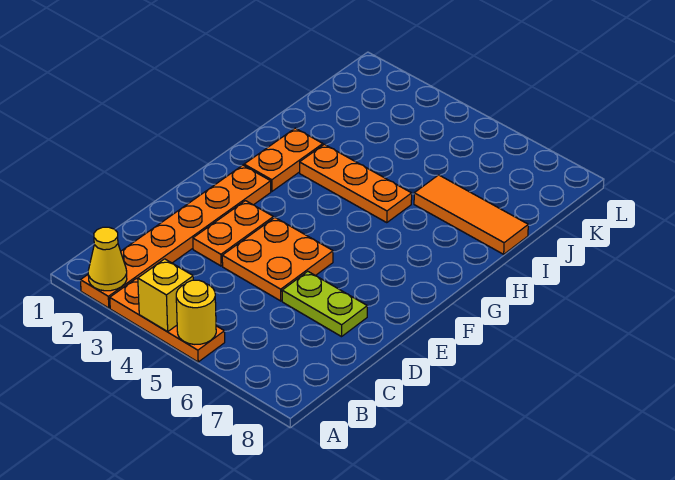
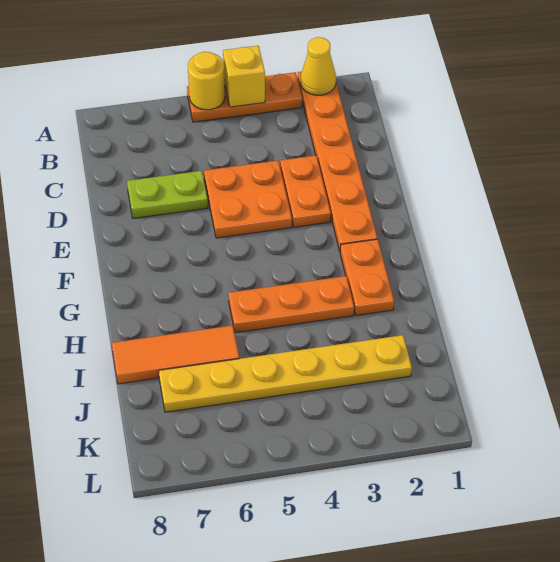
none -> yellow 1x6 plate [159,335,412,412]

